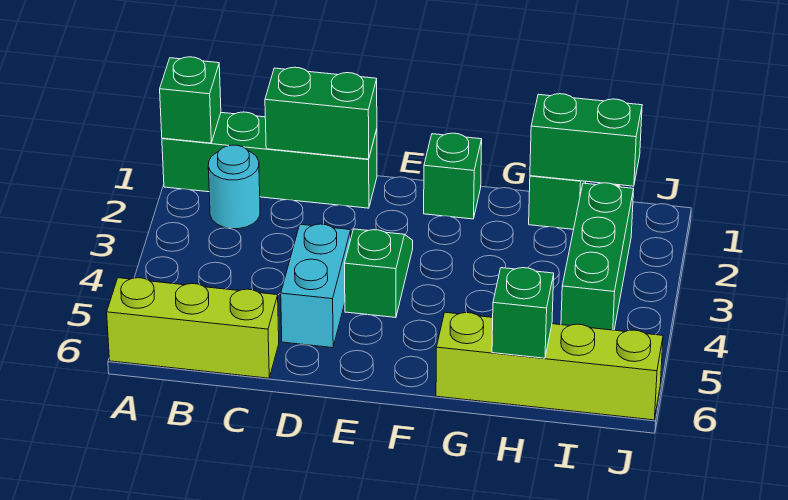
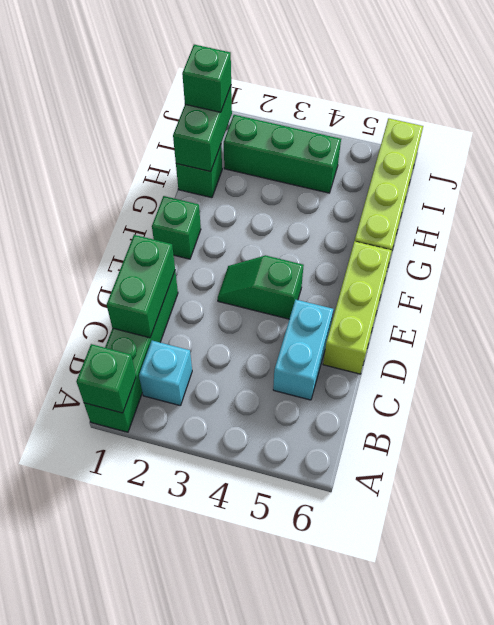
lime 1x3 brick [107,278,279,378] -> lime 1x3 brick moved to [323,241,392,374]
cyan 1x1 round brick [208,145,260,229] -> cyan 1x1 brick [139,341,192,406]
cyan 1x2 brick [281,224,351,348] -> cyan 1x2 brick turned to [273,300,333,400]
green 1x1 brick [492,268,554,358] -> green 1x1 brick moved to [182,45,231,112]

